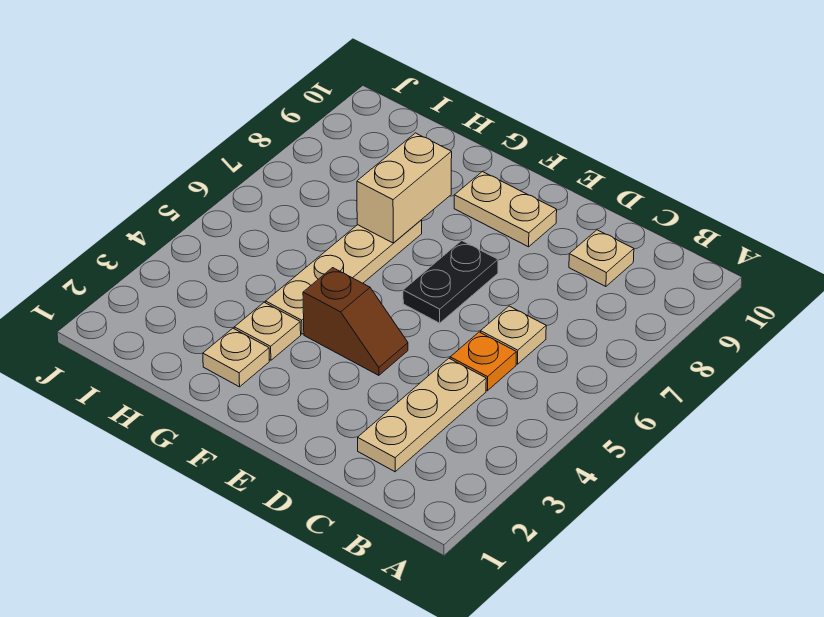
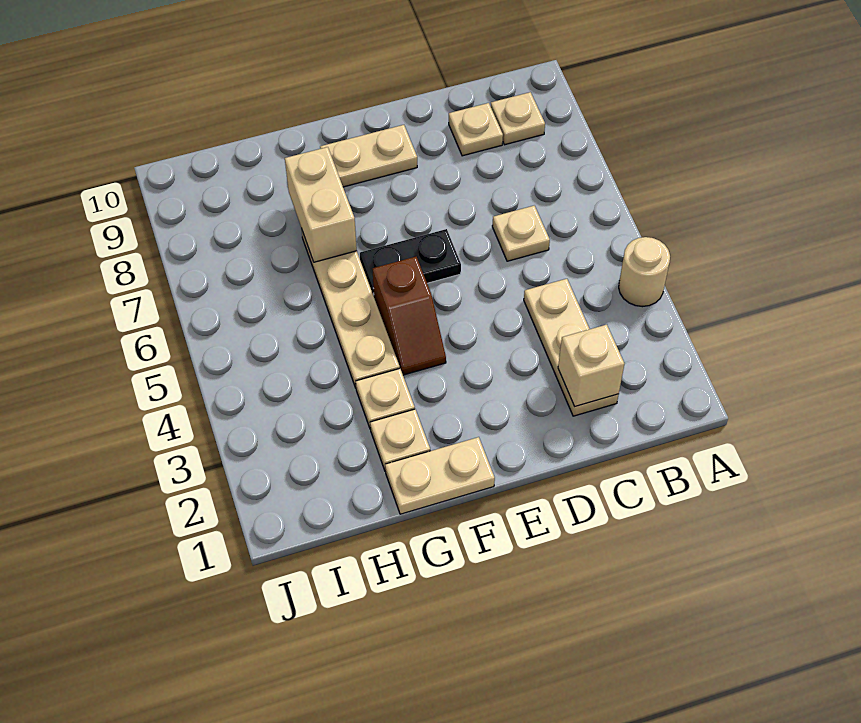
none -> tan 1x1 round brick [619,237,670,307]
none -> tan 1x1 plate [491,92,545,145]
none -> tan 1x1 brick [558,325,624,406]
orange 1x1 plate [450,332,516,391] -> none
brown 1x2 slope [303,268,408,375] -> brown 1x2 slope turned to [372,257,446,375]
black 1x2 plate [403,241,498,323] -> black 1x2 plate turned to [360,229,461,296]
none -> tan 1x2 plate [385,437,495,514]

